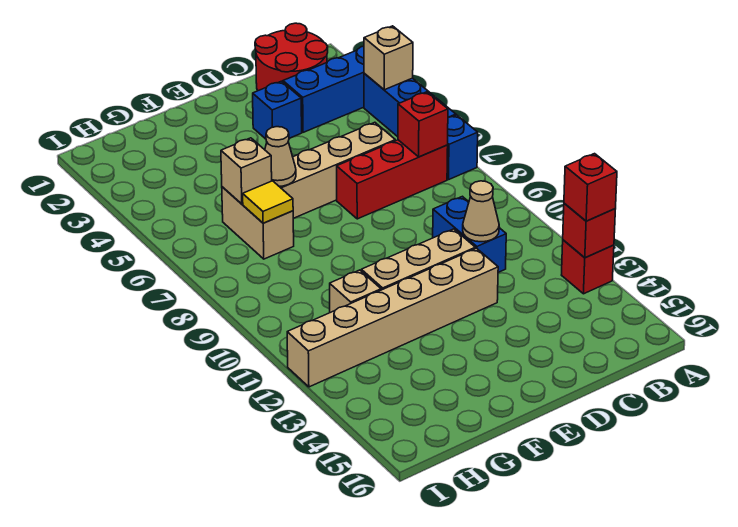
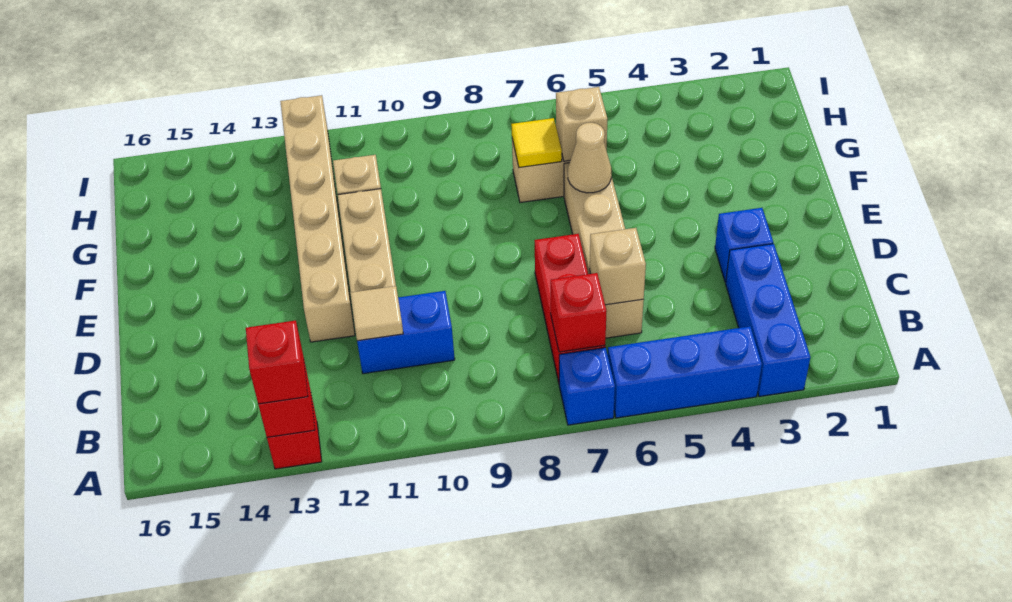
tan 1x1 brick [364,26,413,90] -> tan 1x1 brick moved to [590,228,646,305]
red 2x2 round brick [255,23,328,91] -> none
tan 1x1 cone [463,181,499,242] -> tan 1x1 tile [350,286,403,341]

